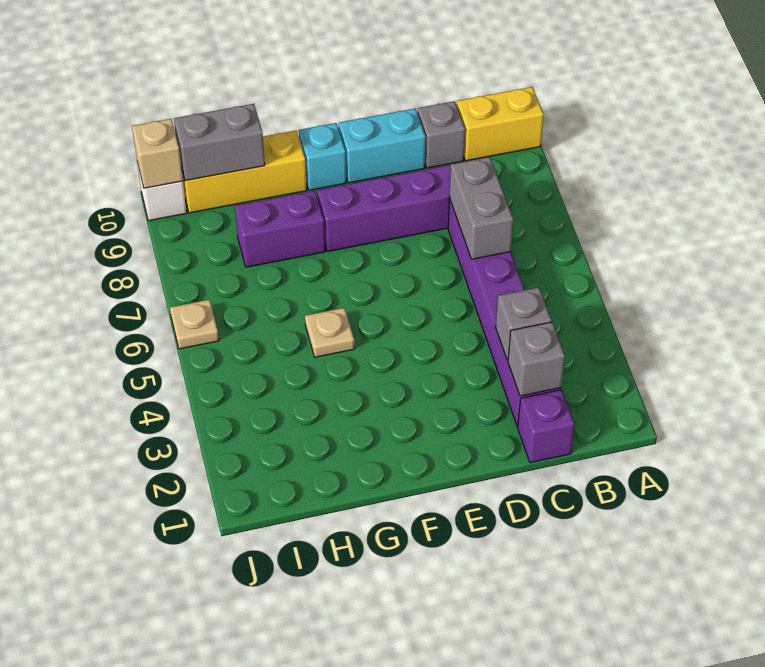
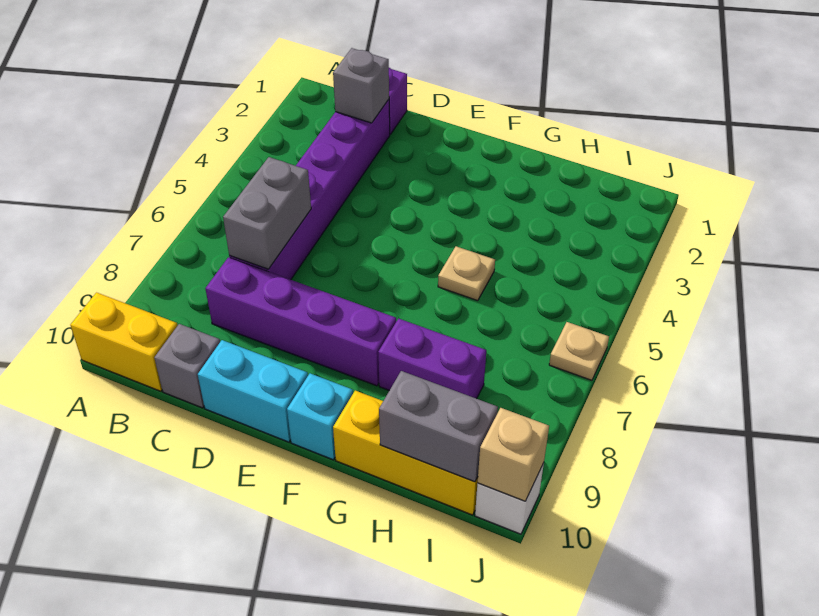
grey 1x1 brick [496,287,552,361] -> none

